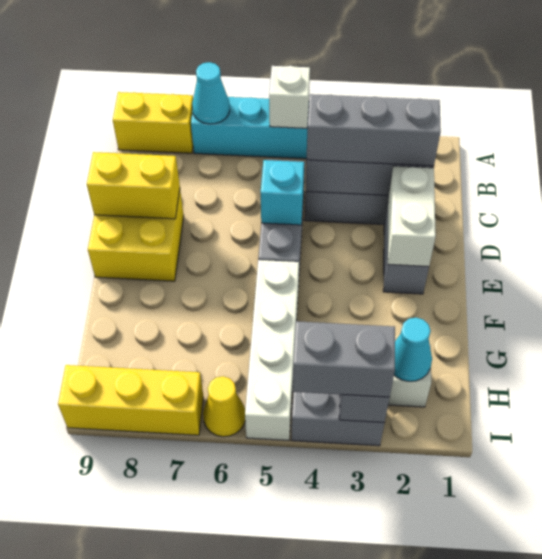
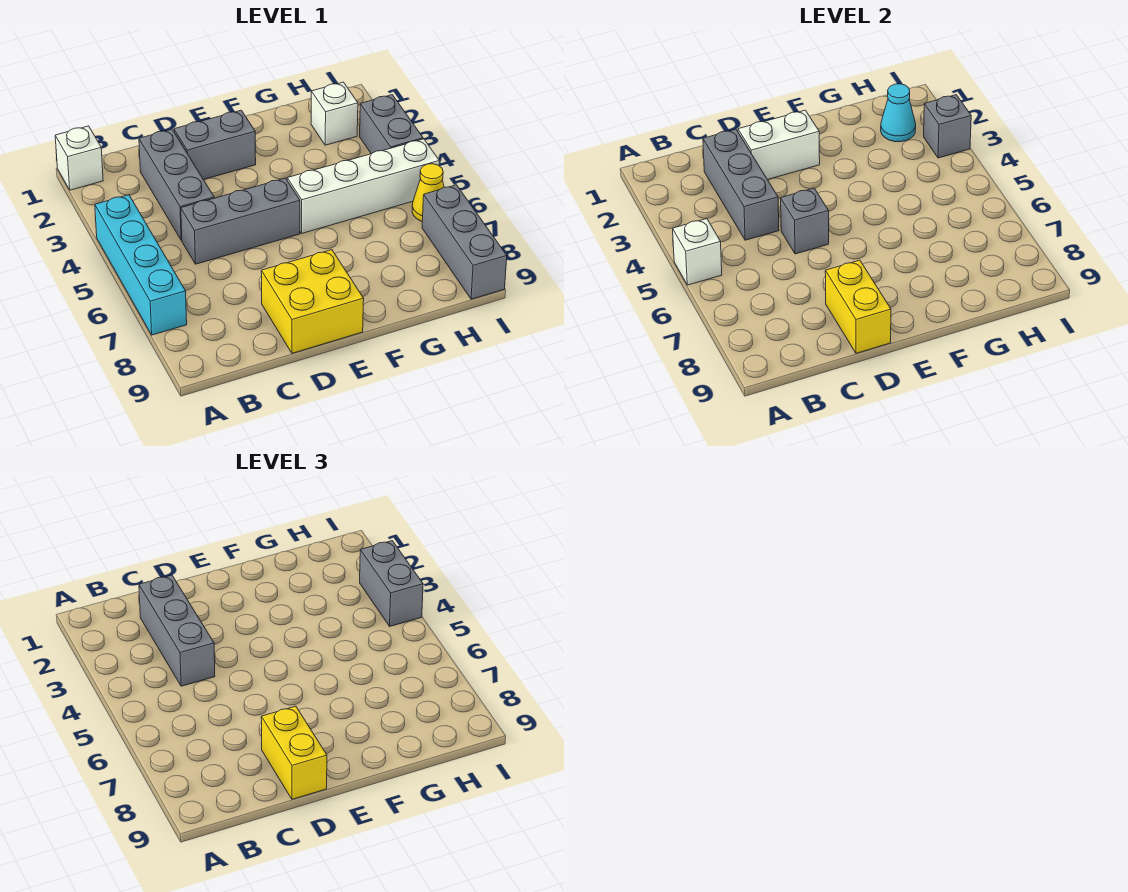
none -> white 1x1 brick [55,126,103,190]
cyan 1x1 cone [192,62,230,124] -> none
yellow 1x2 brick [113,92,193,153] -> yellow 1x2 brick moved to [261,706,327,799]
cyan 1x1 brick [261,160,304,225] -> grey 1x1 brick [781,188,829,254]
yellow 1x3 brick [58,365,203,435] -> grey 1x3 brick [422,185,507,299]

